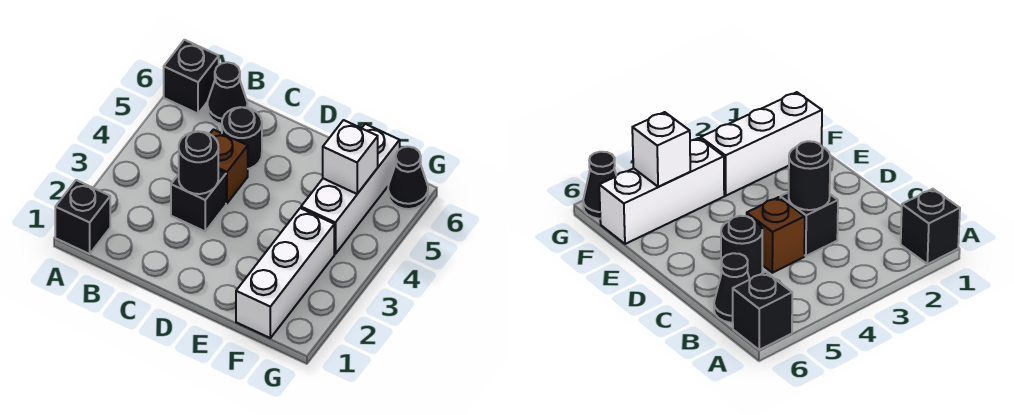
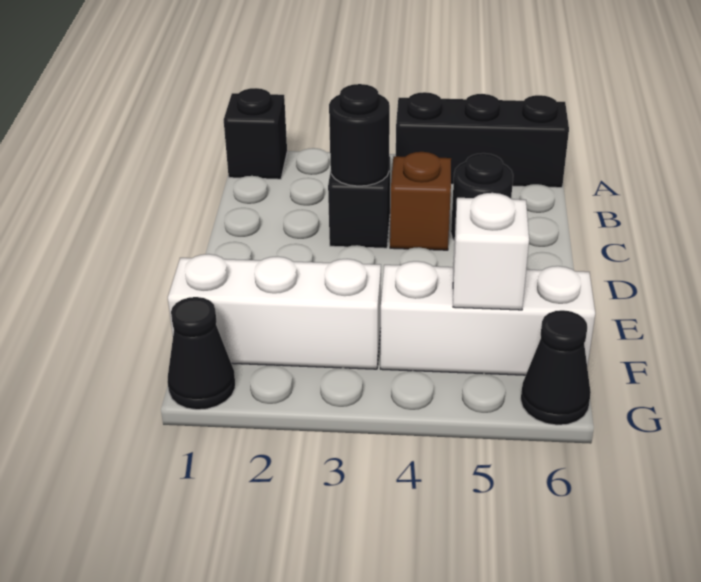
black 1x1 brick [164,40,219,114] -> black 1x3 brick [396,92,569,188]
black 1x1 cone [207,62,247,124] -> black 1x1 cone moved to [167,297,235,410]

